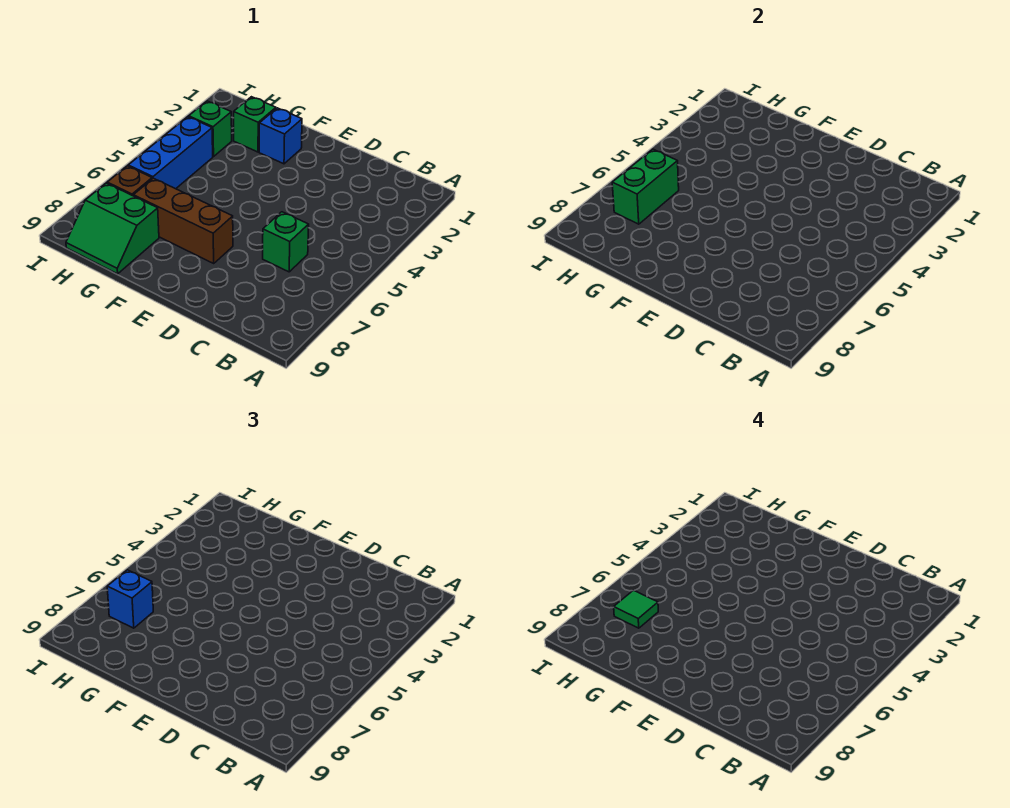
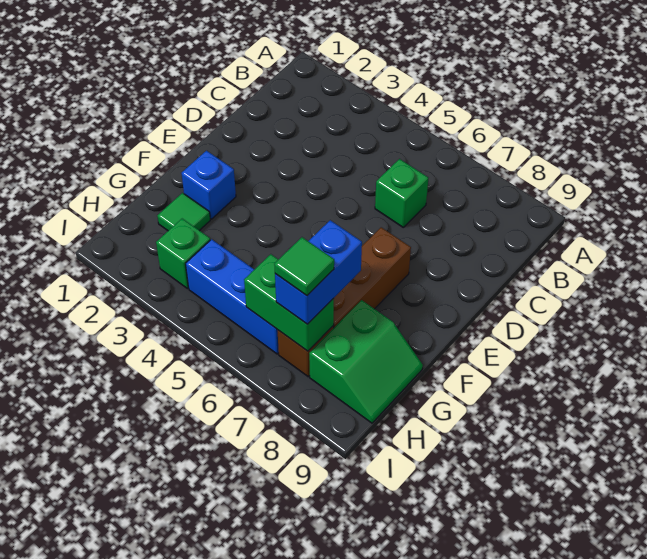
green 1x1 brick [234,97,276,152] -> green 1x1 tile [157,193,210,231]
blue 1x1 brick [107,570,153,628] -> blue 1x2 brick [275,220,362,324]

